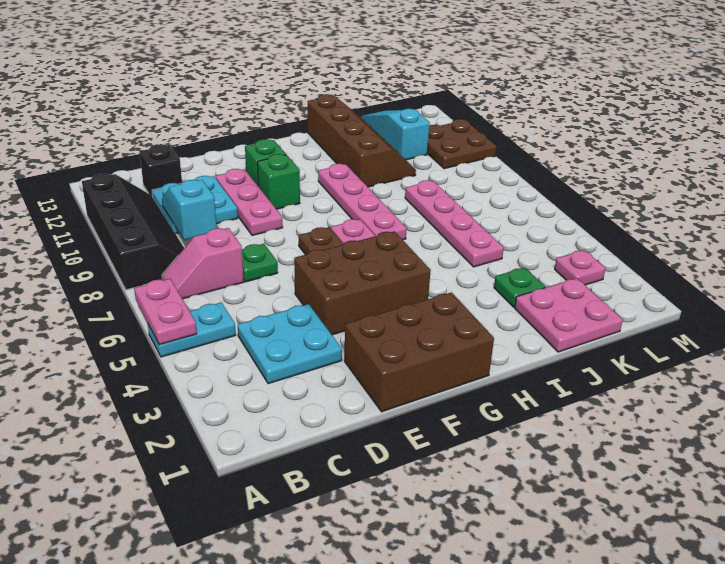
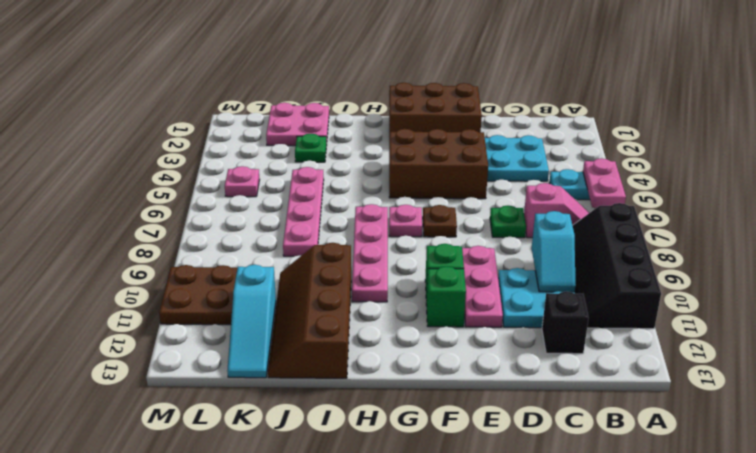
pink 1x1 plate [555,250,605,285] -> pink 1x1 plate moved to [225,166,260,197]

